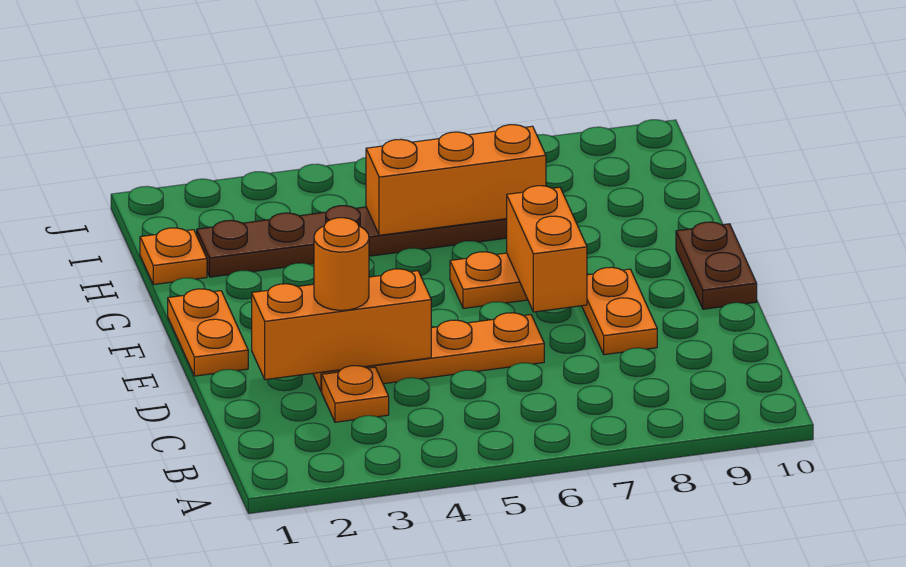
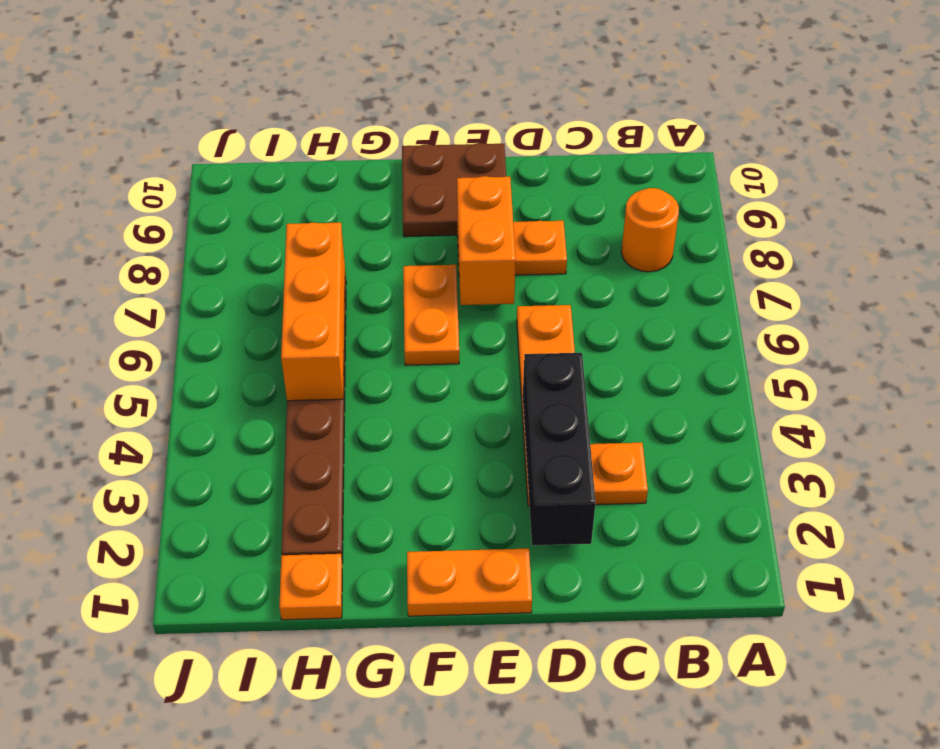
orange 1x3 brick [252,269,431,380] -> black 1x3 brick [523,353,595,545]
orange 1x1 round brick [314,218,369,310] -> orange 1x1 round brick moved to [621,188,679,272]
orange 1x2 brick [507,186,587,312] -> orange 1x2 brick turned to [457,176,516,305]
brown 1x2 plate [676,222,757,309] -> brown 2x2 plate [402,143,506,237]

